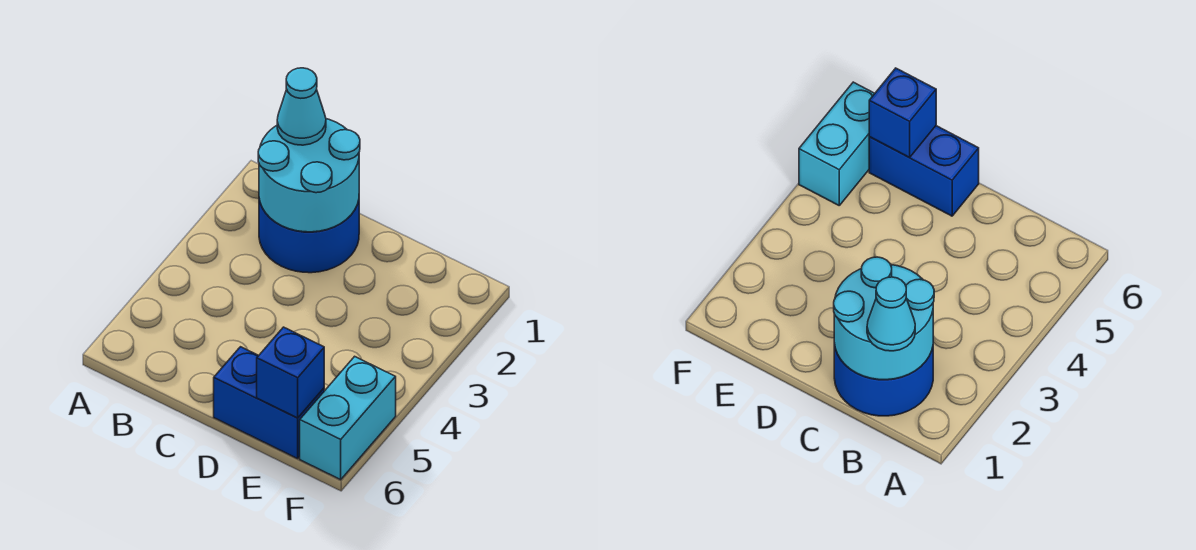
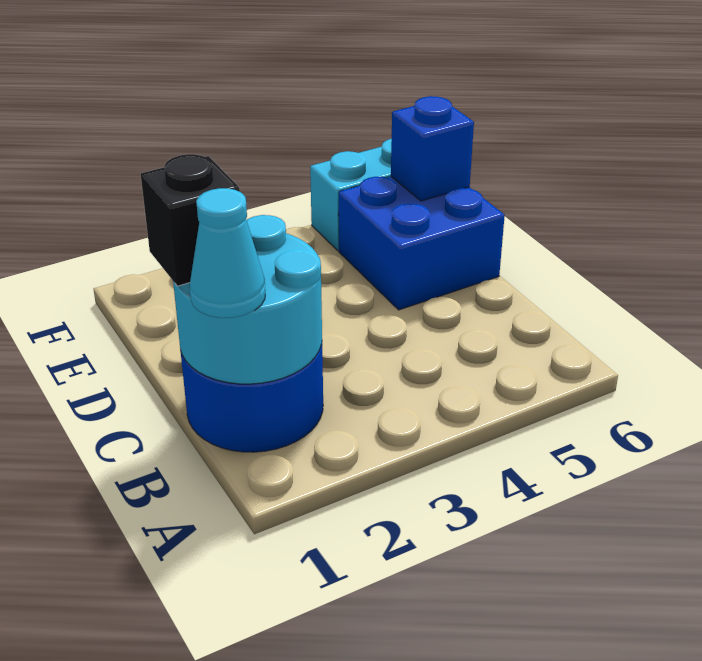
none -> black 1x1 brick [141,154,240,286]
blue 1x2 brick [214,347,324,458] -> blue 2x2 brick [339,177,505,310]

